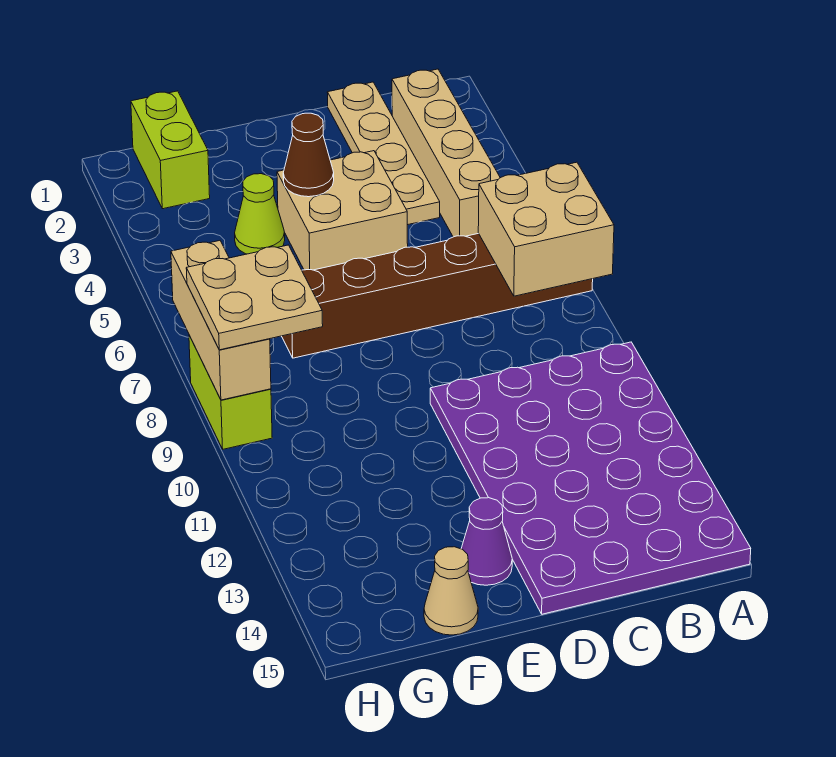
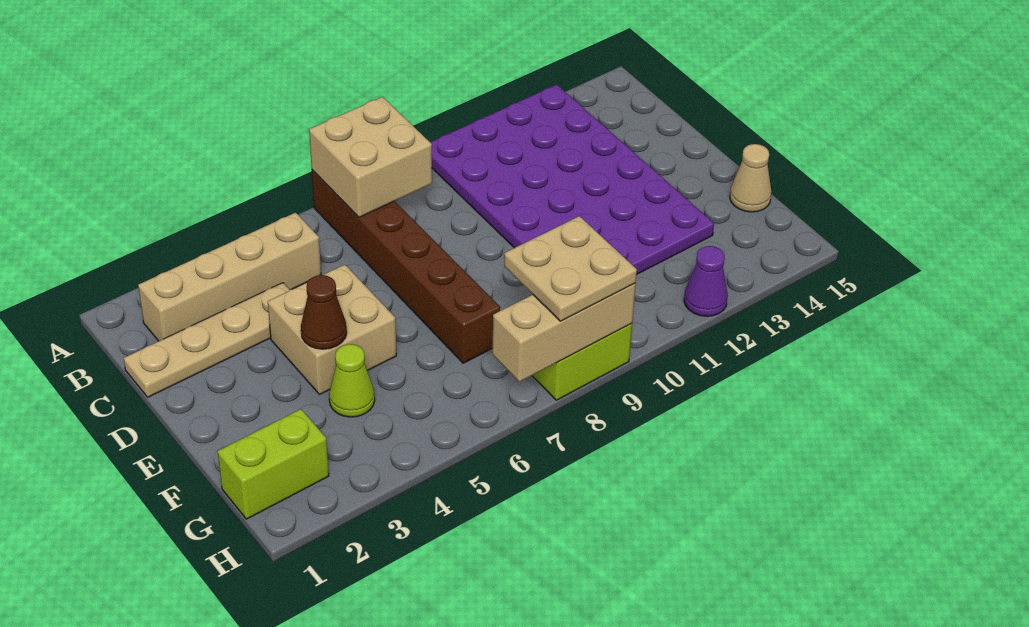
purple 4x6 plate [430,342,751,614] -> purple 4x6 plate turned to [430,84,714,274]
purple 1x1 cone [461,498,512,585] -> purple 1x1 cone moved to [684,246,728,316]

